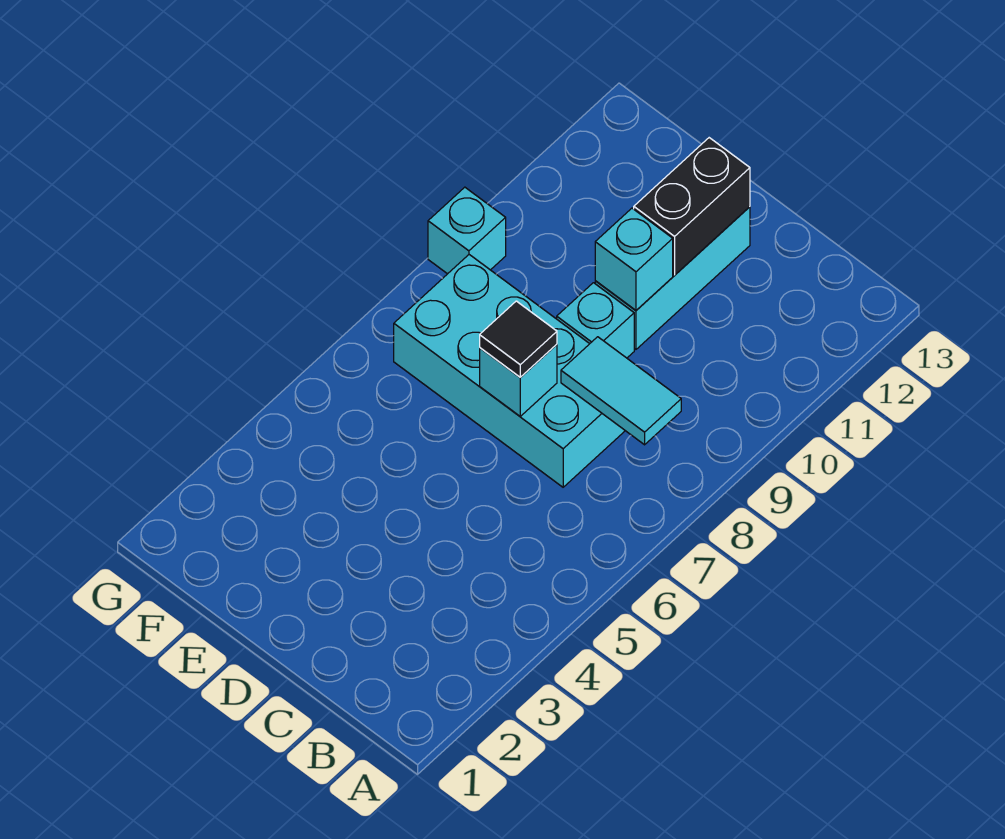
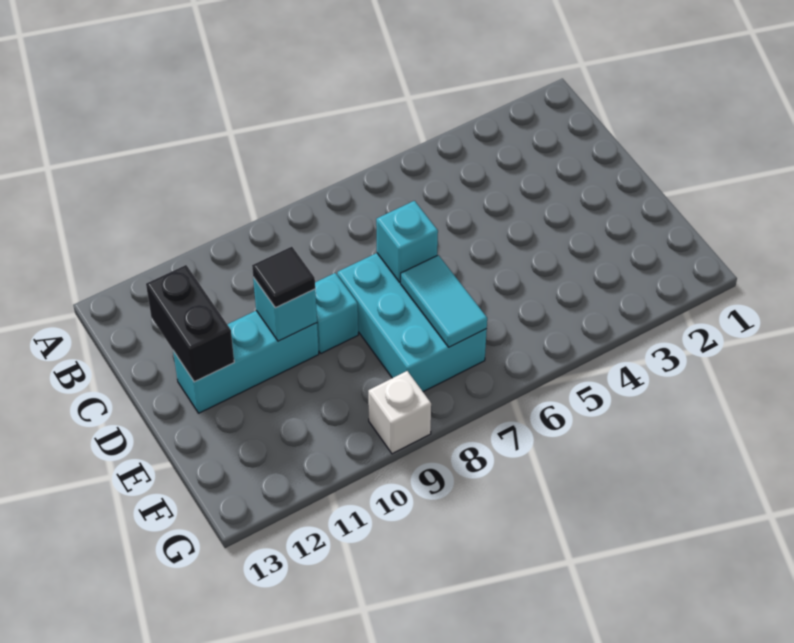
cyan 1x2 tile [561,337,681,445] -> cyan 1x2 tile moved to [401,255,487,347]
cyan 2x4 brick [394,255,625,487] -> cyan 2x3 brick [337,253,487,392]
black 1x1 tile [480,301,557,377] -> black 1x1 tile moved to [252,247,315,308]
black 1x2 brick [634,138,750,275] -> black 1x2 brick turned to [146,265,234,382]
cyan 1x1 brick [428,187,506,274] -> white 1x1 brick [368,371,431,454]

